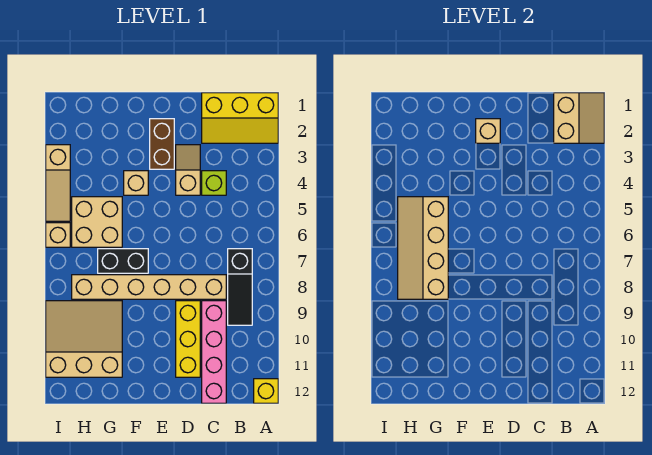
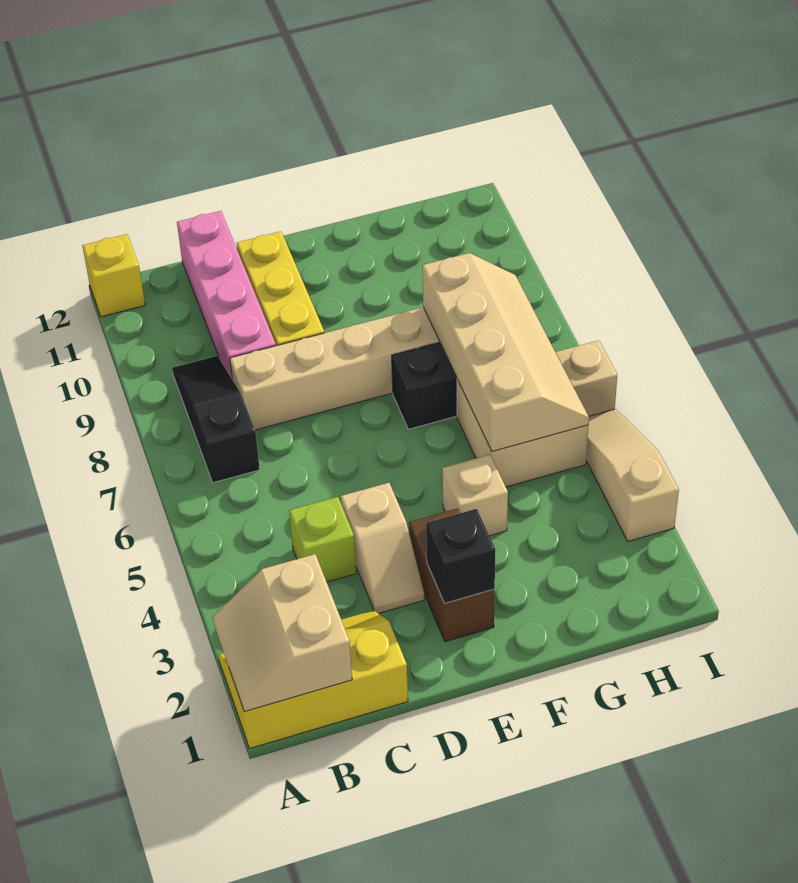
tan 1x1 brick [476,119,500,143] -> black 1x1 brick [426,509,495,603]
tan 3x3 slope [46,301,122,377] -> none

